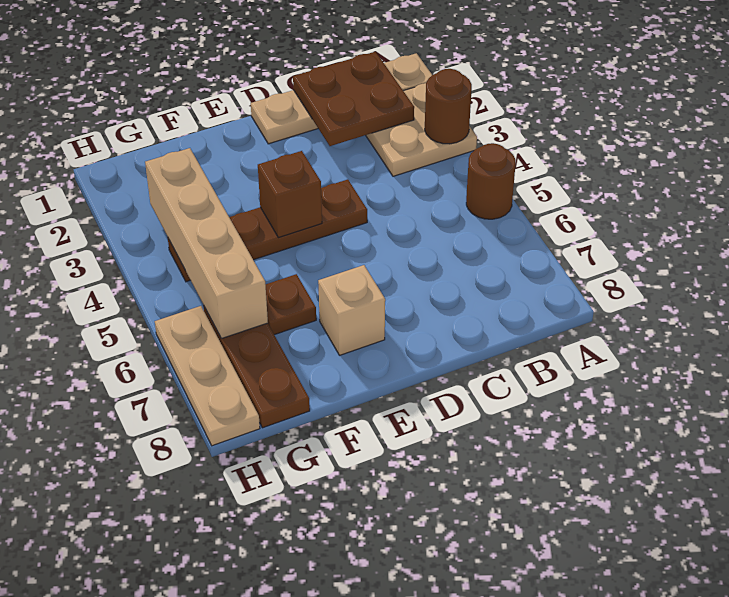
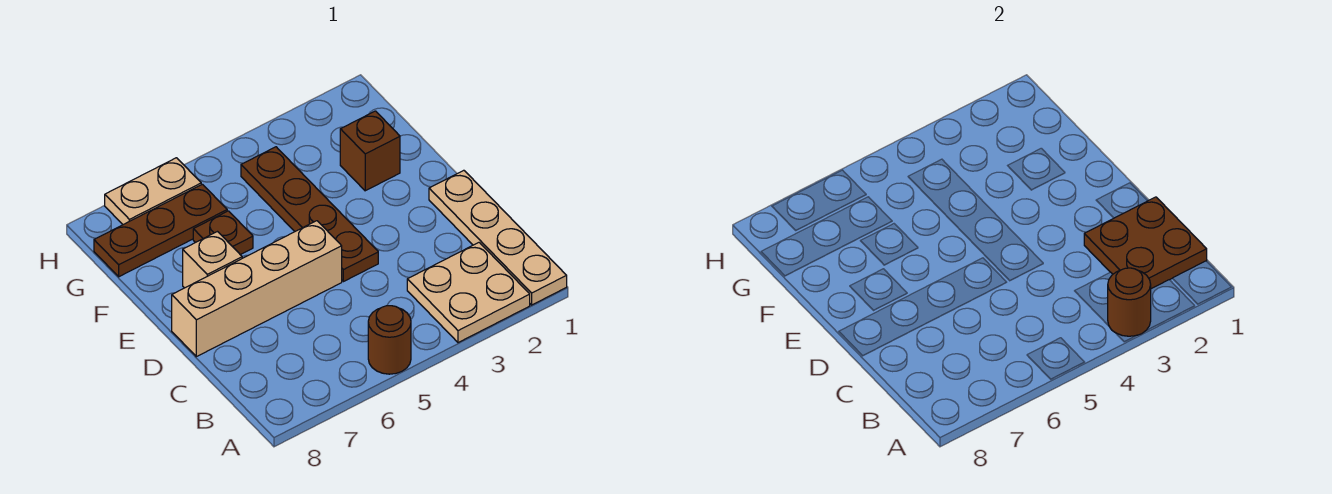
brown 1x1 brick [258,151,322,238] -> brown 1x1 brick moved to [340,111,400,191]
tan 1x4 brick [145,148,268,339] -> tan 1x4 brick moved to [172,221,342,357]
tan 1x3 plate [155,306,260,446] -> tan 1x2 plate [105,158,201,225]

